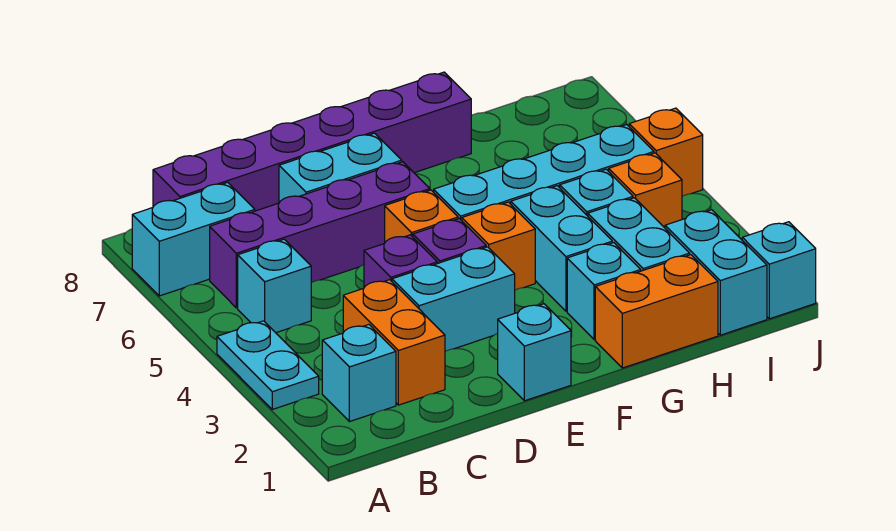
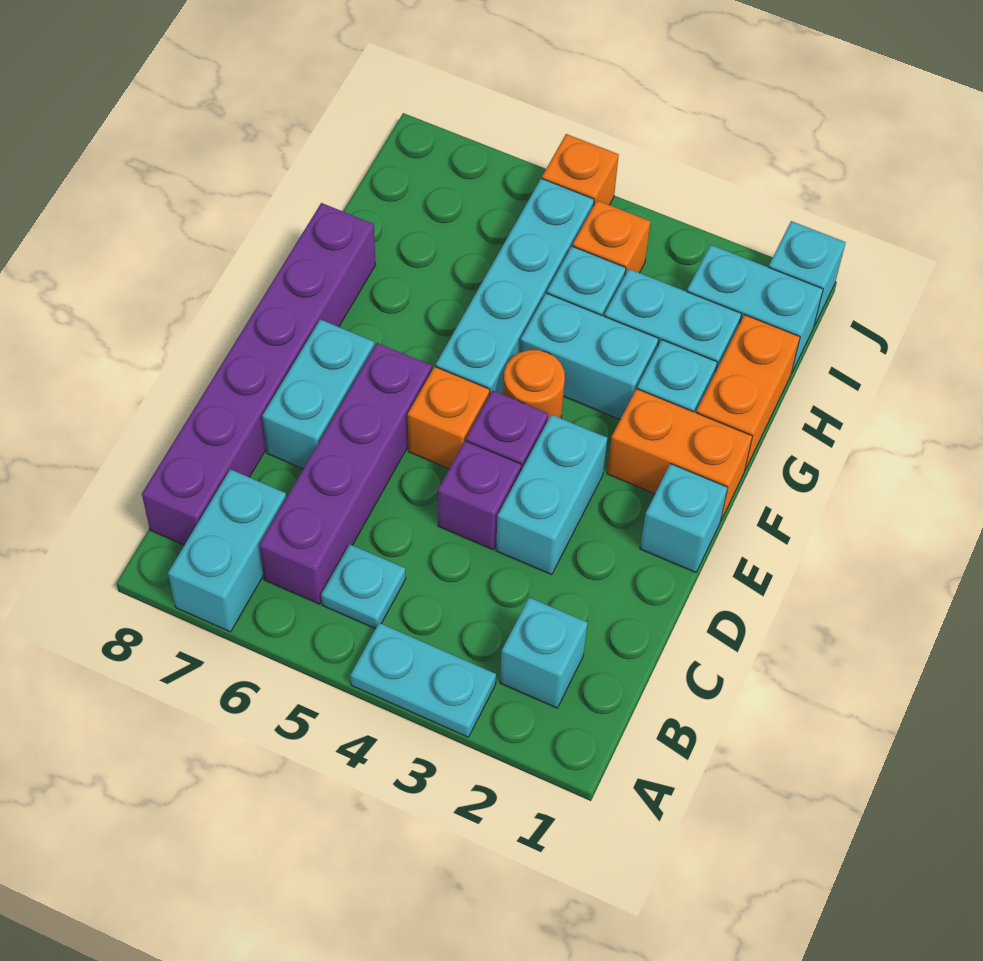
cyan 1x1 brick [238,239,311,333] -> cyan 1x1 plate [321,544,406,629]
orange 1x2 brick [343,280,445,405] -> orange 1x2 brick moved to [607,389,752,520]
orange 1x1 brick [462,202,535,290] -> orange 1x1 round brick [503,350,565,419]

